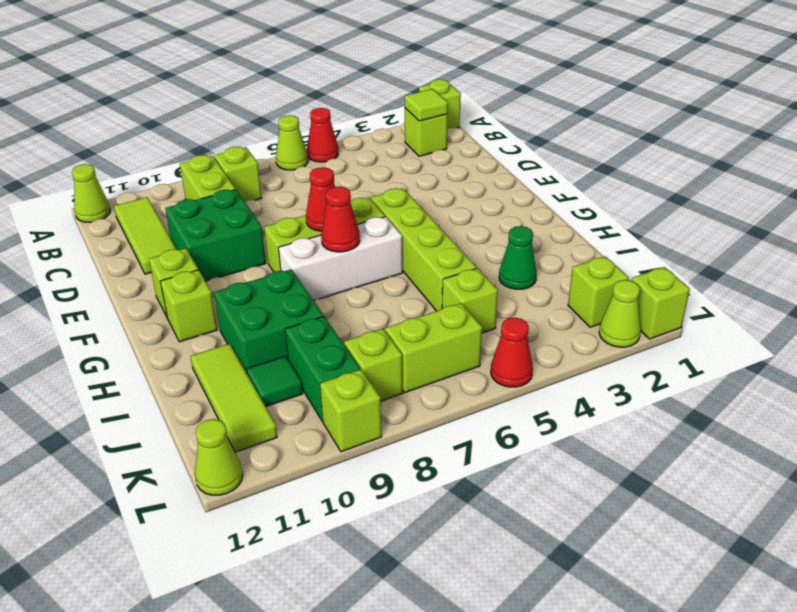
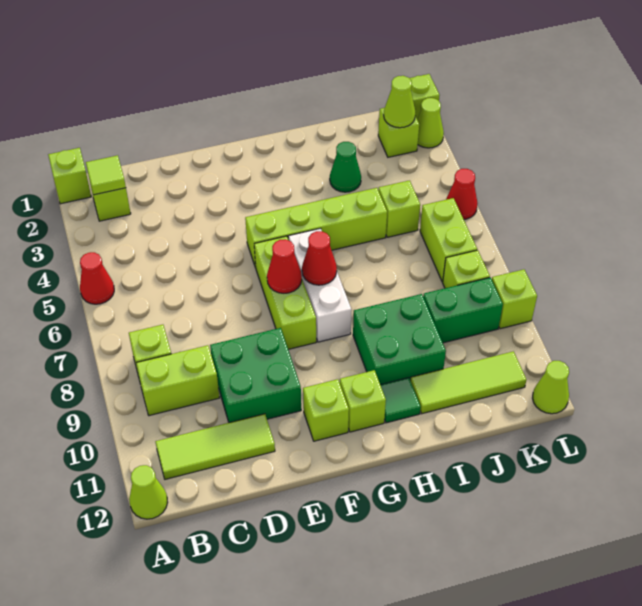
lime 1x1 cone [276,115,308,170] -> lime 1x1 cone moved to [384,76,415,128]
green 1x1 tile [247,356,303,407] -> green 1x1 tile moved to [381,378,421,423]

